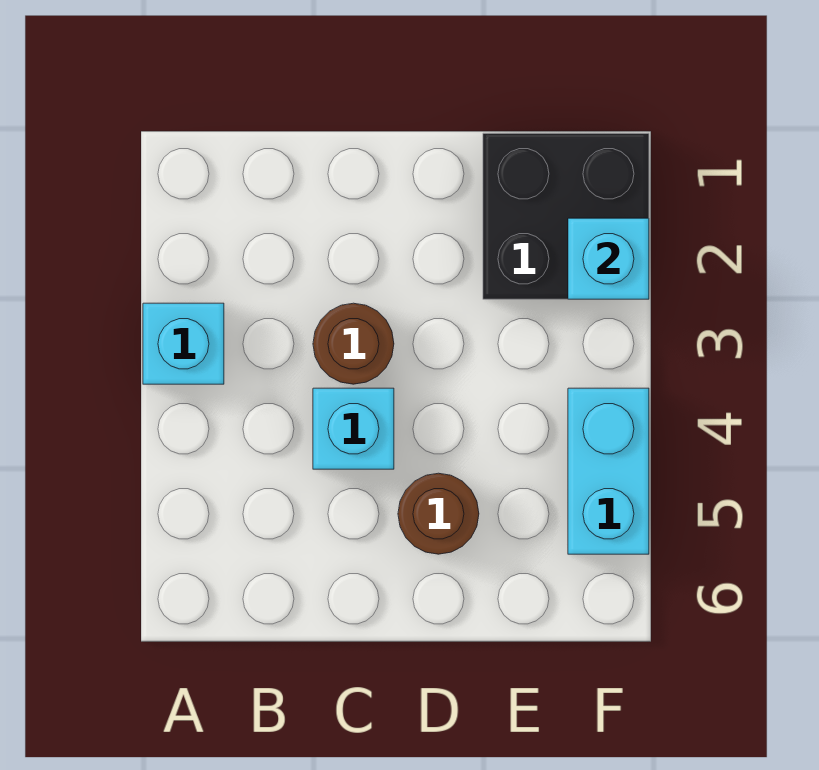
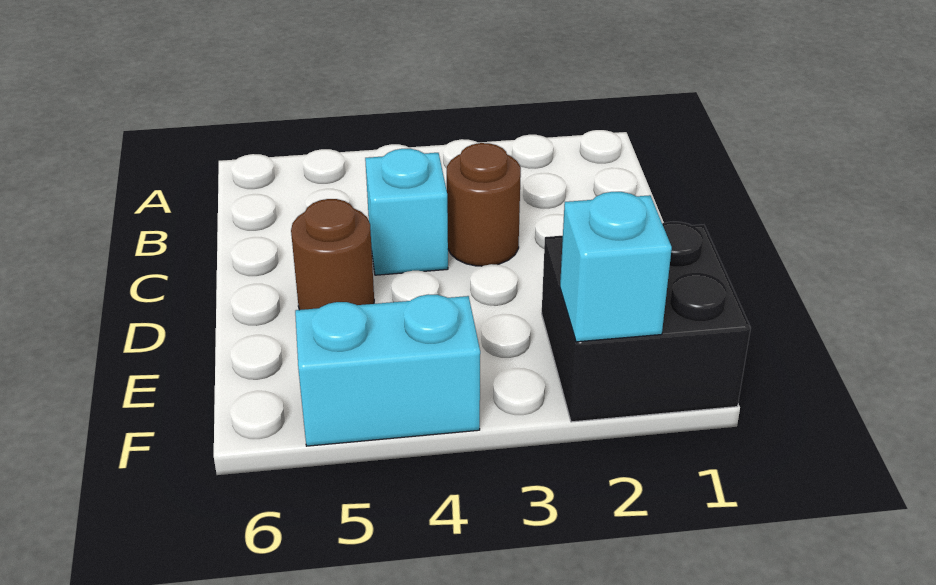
cyan 1x1 brick [143,303,224,384] -> none

